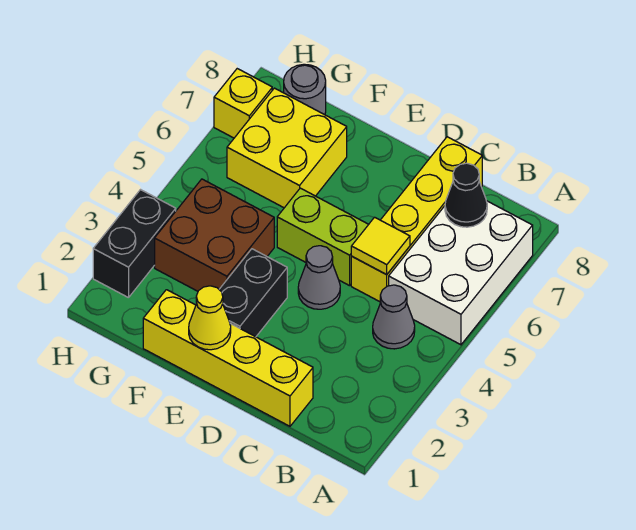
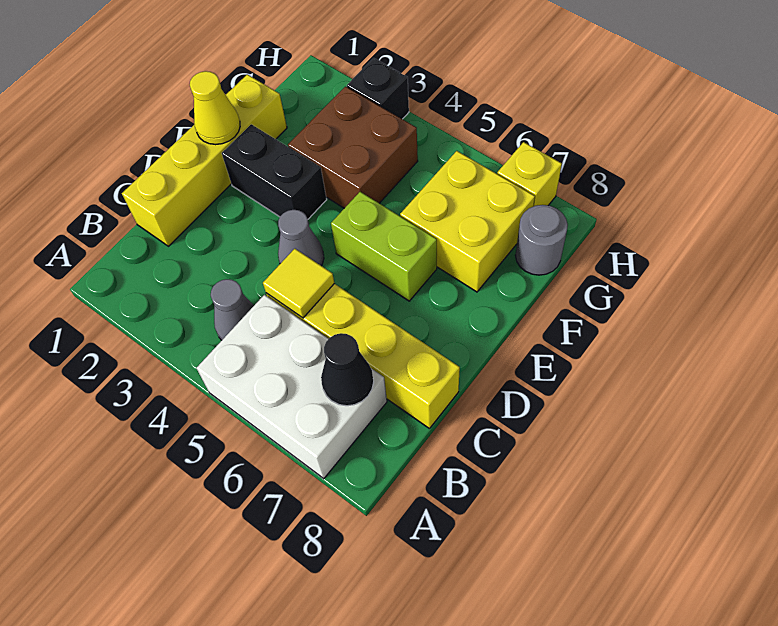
lime 1x2 brick [277,188,369,286] -> lime 1x2 brick turned to [331,192,437,301]
black 1x2 brick [93,190,176,298] -> black 1x1 brick [347,58,409,119]

